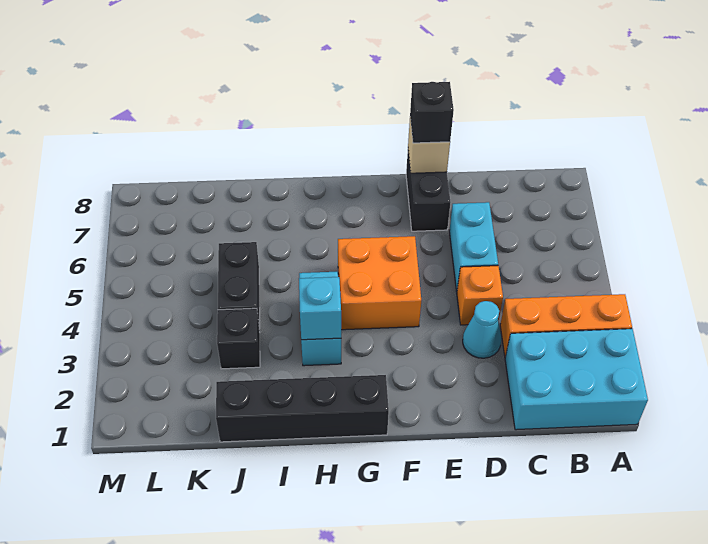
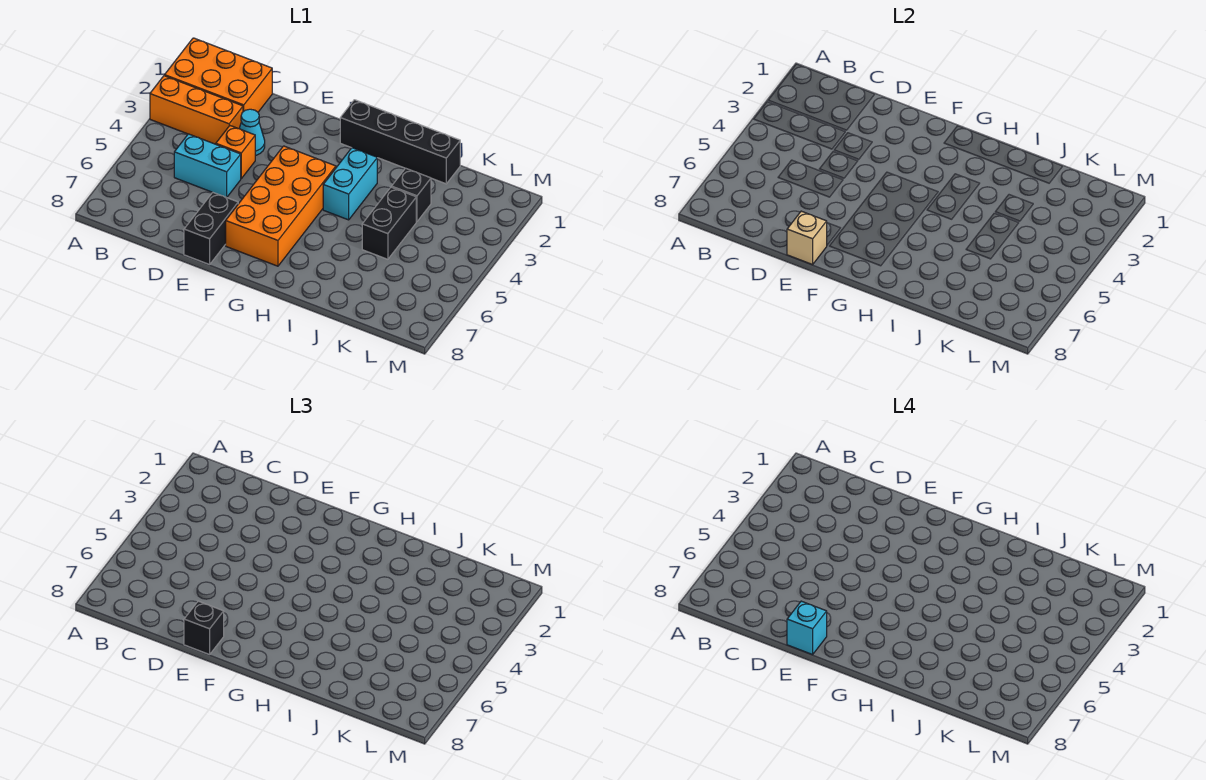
cyan 2x3 brick [505,329,648,430] -> orange 2x3 brick [165,38,272,112]
cyan 1x2 brick [449,202,498,291] -> cyan 1x2 brick turned to [174,134,241,197]
orange 2x2 brick [338,236,421,330] -> orange 2x4 brick [226,146,336,266]
cyan 1x1 brick [299,277,341,340] -> cyan 1x1 brick moved to [787,601,827,655]

